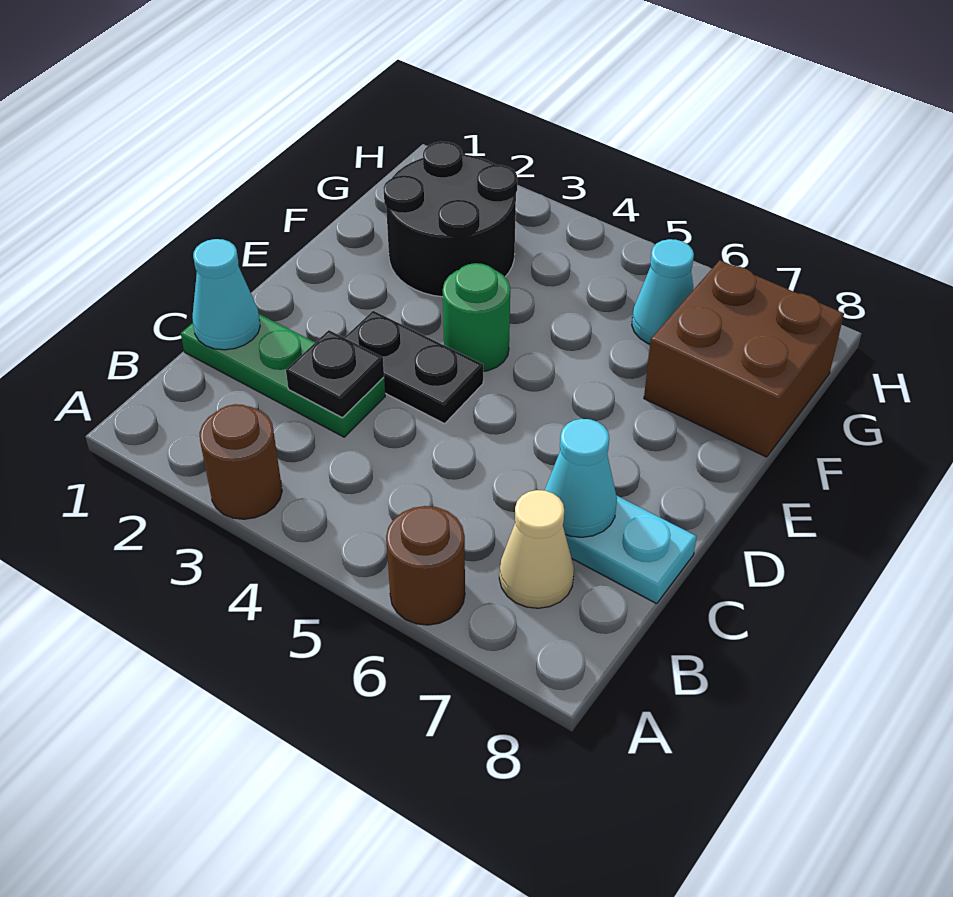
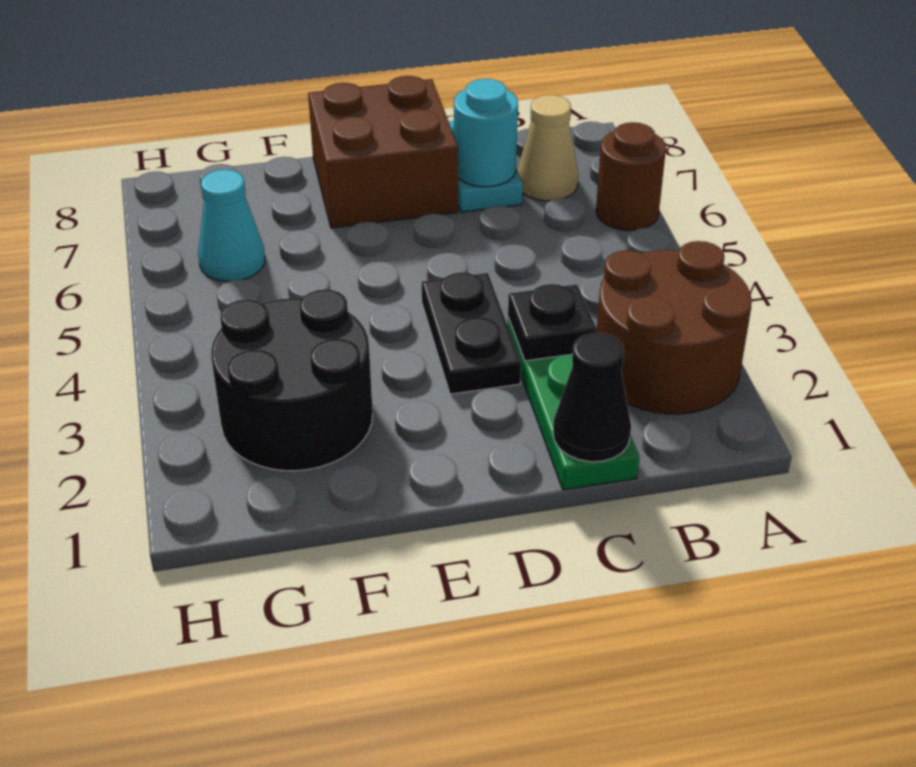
brown 1x1 round brick [199,404,282,519] -> brown 2x2 round brick [596,241,752,414]
cyan 1x1 cone [192,239,260,350] -> black 1x1 cone [553,333,631,462]
cyan 1x1 cone [545,419,617,537] -> cyan 1x1 round brick [454,79,518,187]
green 1x1 round brick [443,263,510,371] -> none
brown 2x2 brick [644,260,844,457] -> brown 2x2 brick moved to [308,76,458,228]

